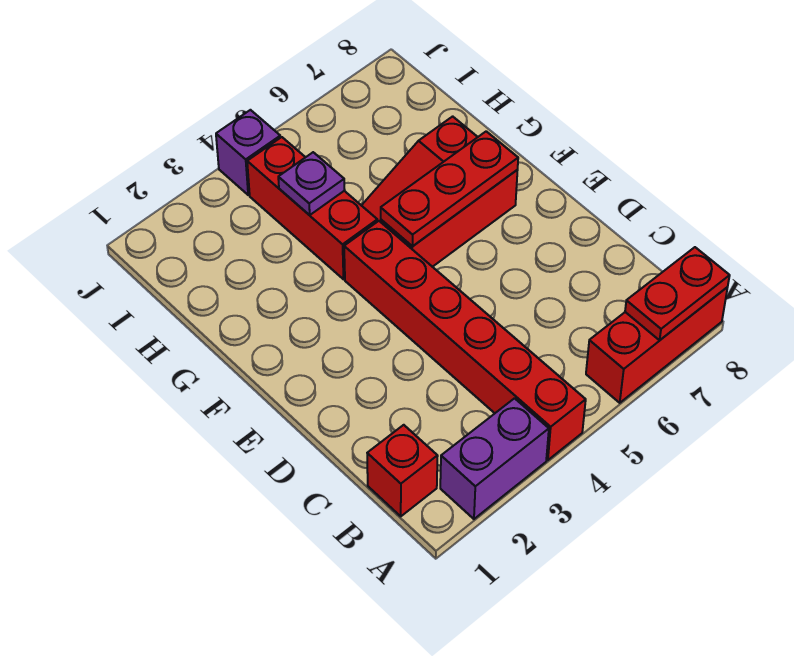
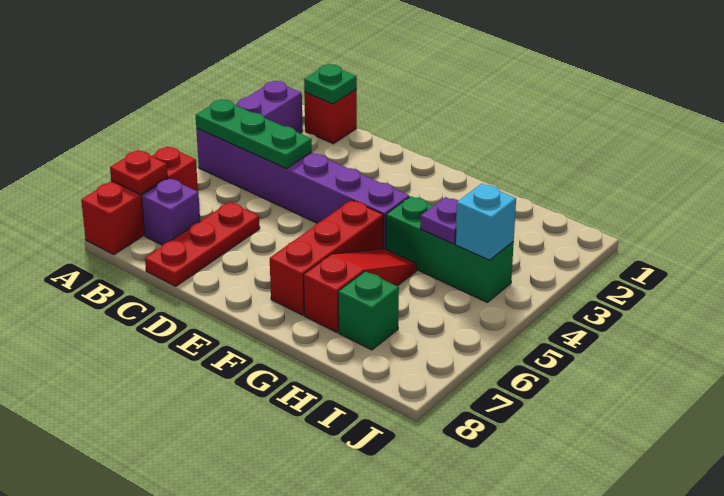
red 1x6 brick [344,221,586,460] -> purple 1x6 brick [196,128,409,249]
none -> green 1x3 plate [196,99,312,169]
red 1x2 plate [625,247,730,340] -> red 1x1 plate [110,150,168,194]
none -> green 1x1 plate [304,64,357,104]
red 1x3 plate [381,131,518,246] -> red 1x3 plate moved to [145,202,260,286]
red 1x3 brick [247,137,377,279] -> green 1x3 brick [386,196,514,302]
none -> green 1x1 brick [338,271,399,350]
none -> cyan 1x1 brick [455,184,516,260]
purple 1x1 brick [216,110,280,195] -> purple 1x1 brick moved to [142,178,200,245]

